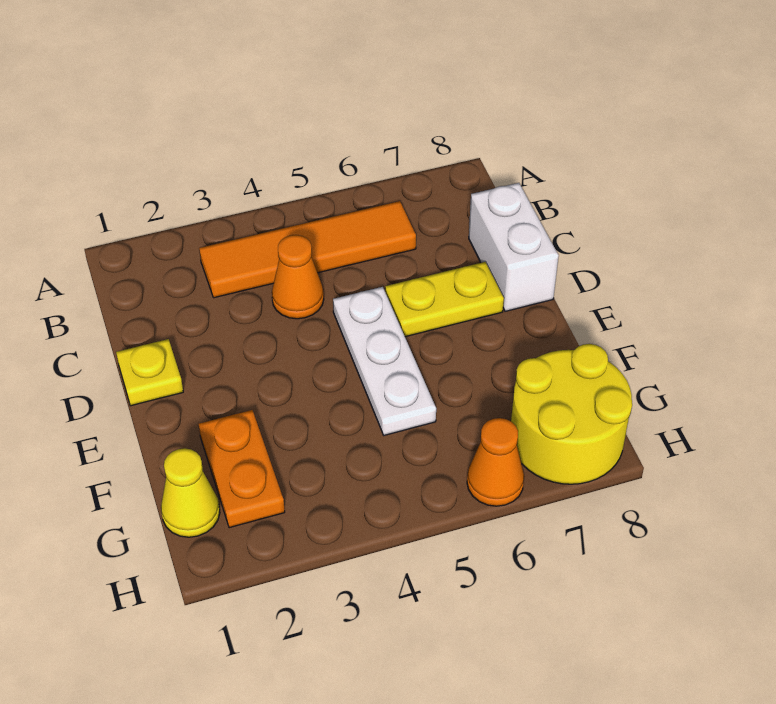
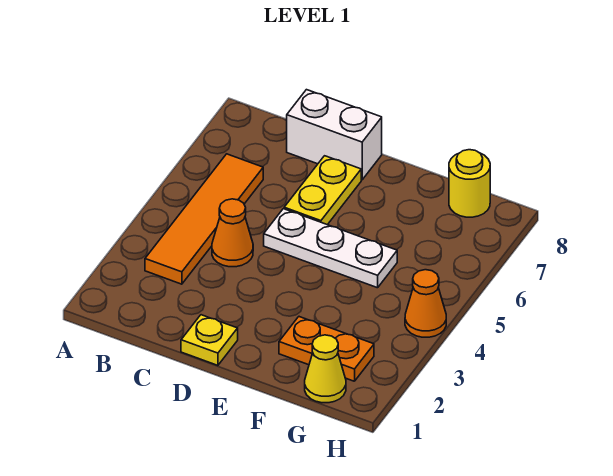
yellow 2x2 round brick [511,344,632,484] -> yellow 1x1 round brick [449,150,490,217]
orange 1x1 cone [467,418,524,506] -> orange 1x1 cone moved to [405,270,446,337]

